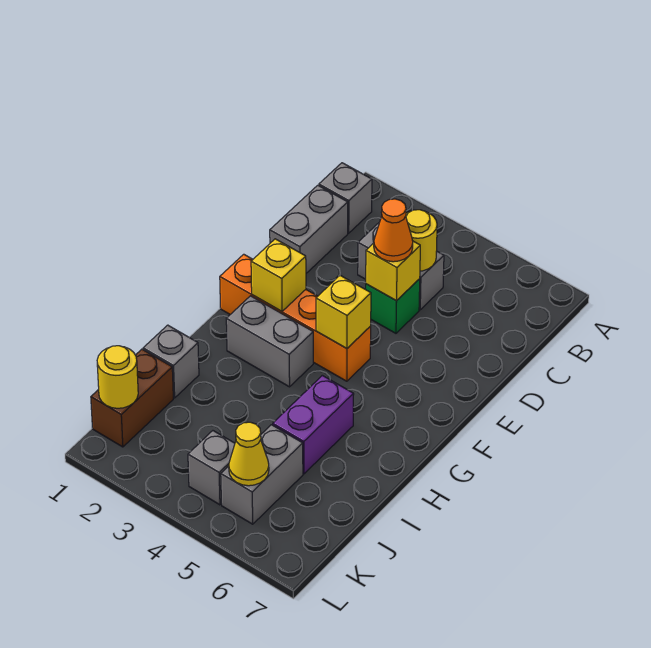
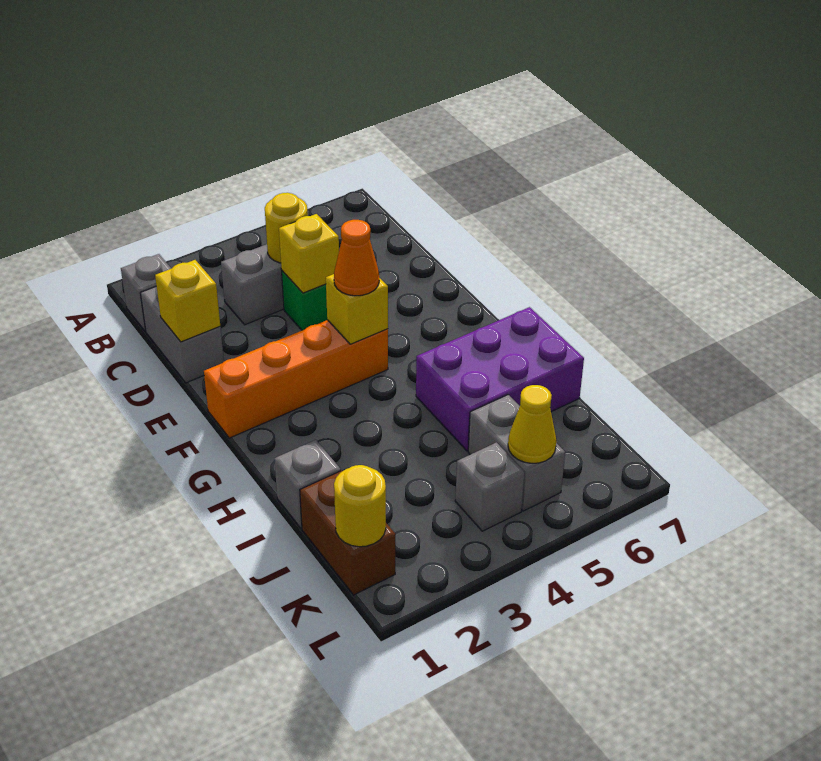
orange 1x1 cone [374,199,413,262] -> orange 1x1 cone moved to [334,220,379,296]
yellow 1x1 brick [251,239,306,311] -> yellow 1x1 brick moved to [155,260,220,342]
grey 1x2 brick [226,296,313,387] -> none
purple 1x2 brick [273,375,354,474] -> purple 2x3 brick [416,307,584,451]

